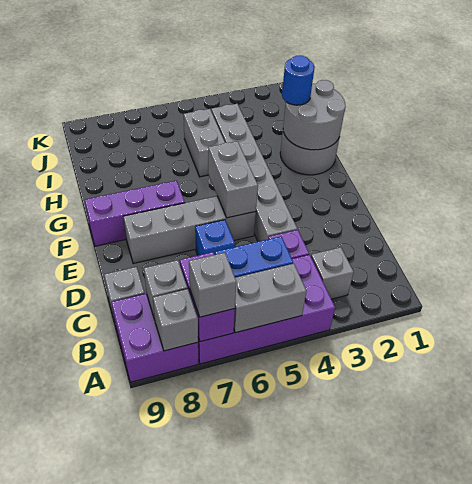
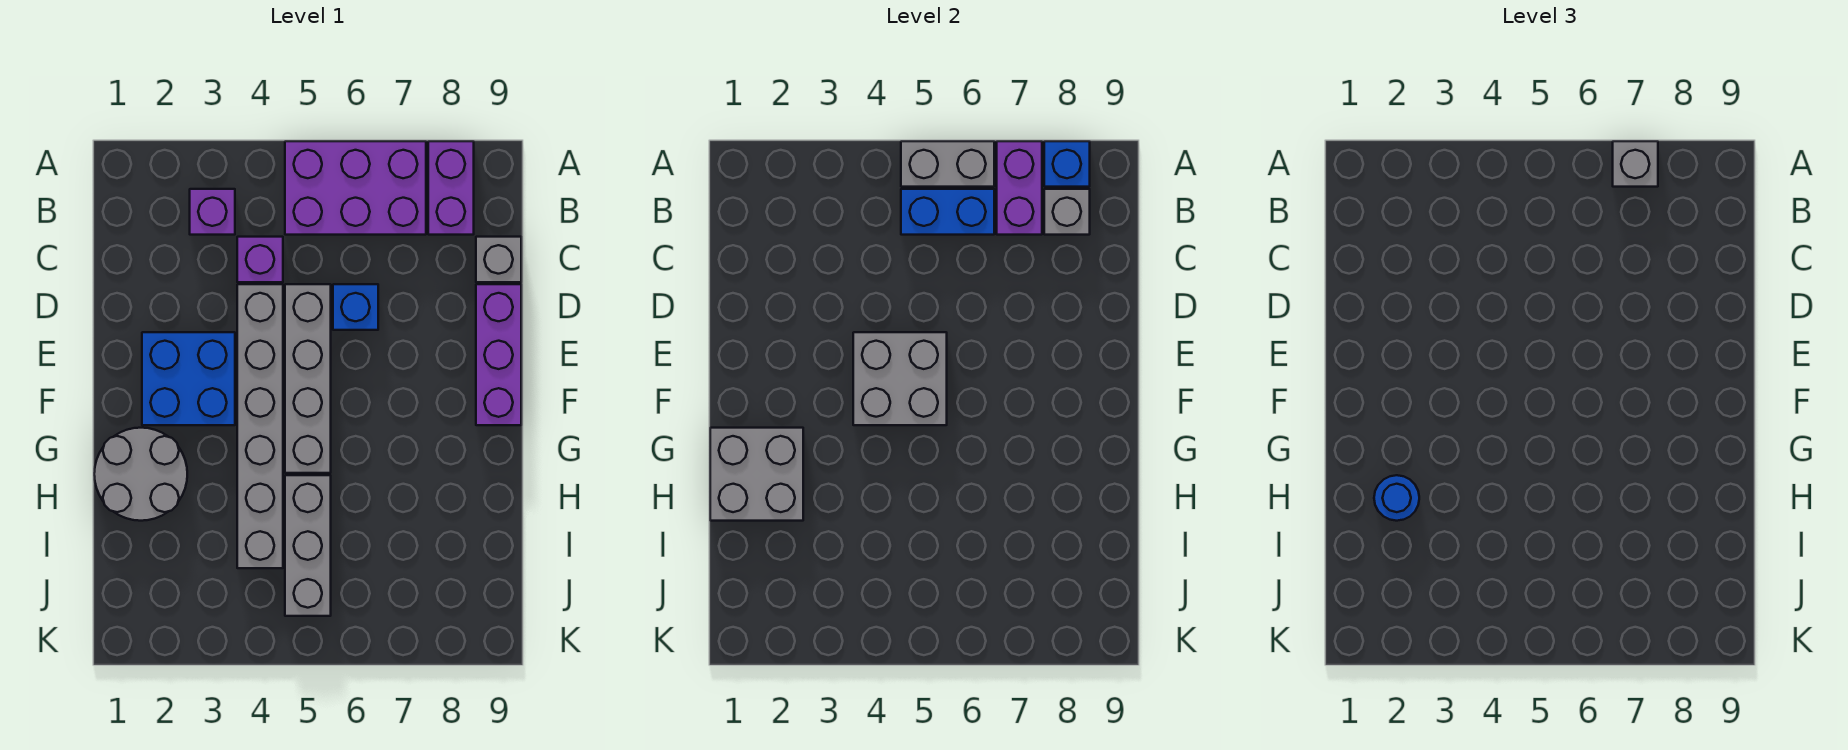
purple 2x4 brick [198,255,335,364] -> purple 2x3 brick [285,141,426,235]
purple 2x2 brick [112,294,198,382] -> purple 1x2 brick [428,141,474,235]
grey 1x1 brick [153,289,198,351] -> blue 1x1 brick [1044,141,1090,187]
grey 1x1 brick [311,247,354,299] -> purple 1x1 brick [190,189,235,235]
none -> blue 2x2 brick [142,332,235,425]
grey 1x4 brick [123,196,256,264] -> grey 1x4 brick turned to [285,284,331,473]
grey 1x2 brick [208,141,258,218] -> grey 2x2 brick [853,332,947,425]
purple 1x3 brick [85,181,185,246] -> purple 1x3 brick turned to [476,284,521,425]
grey 2x2 round brick [283,80,346,150] -> grey 2x2 brick [710,428,803,521]
grey 1x2 brick [184,109,225,177] -> grey 1x3 brick [285,475,331,616]

